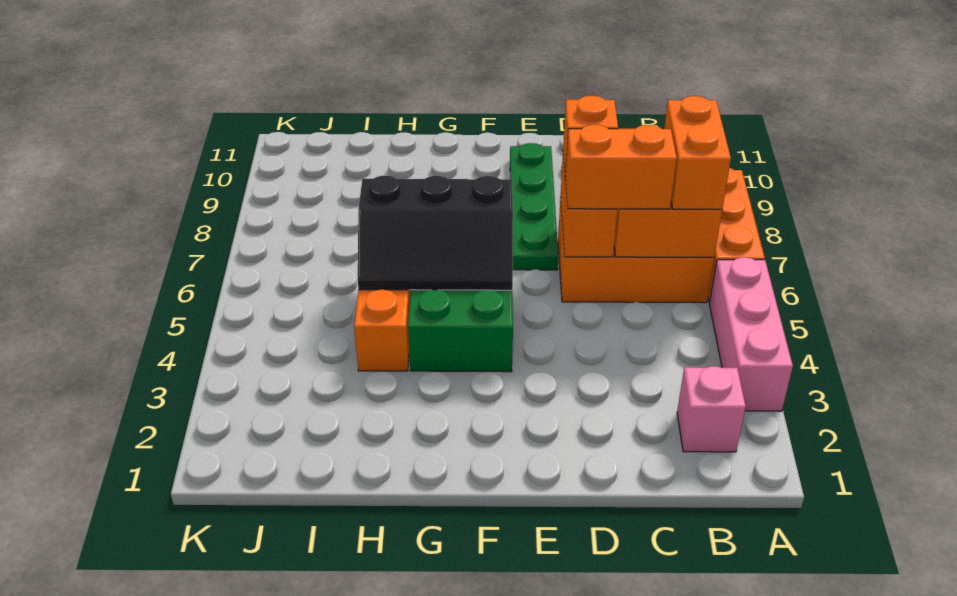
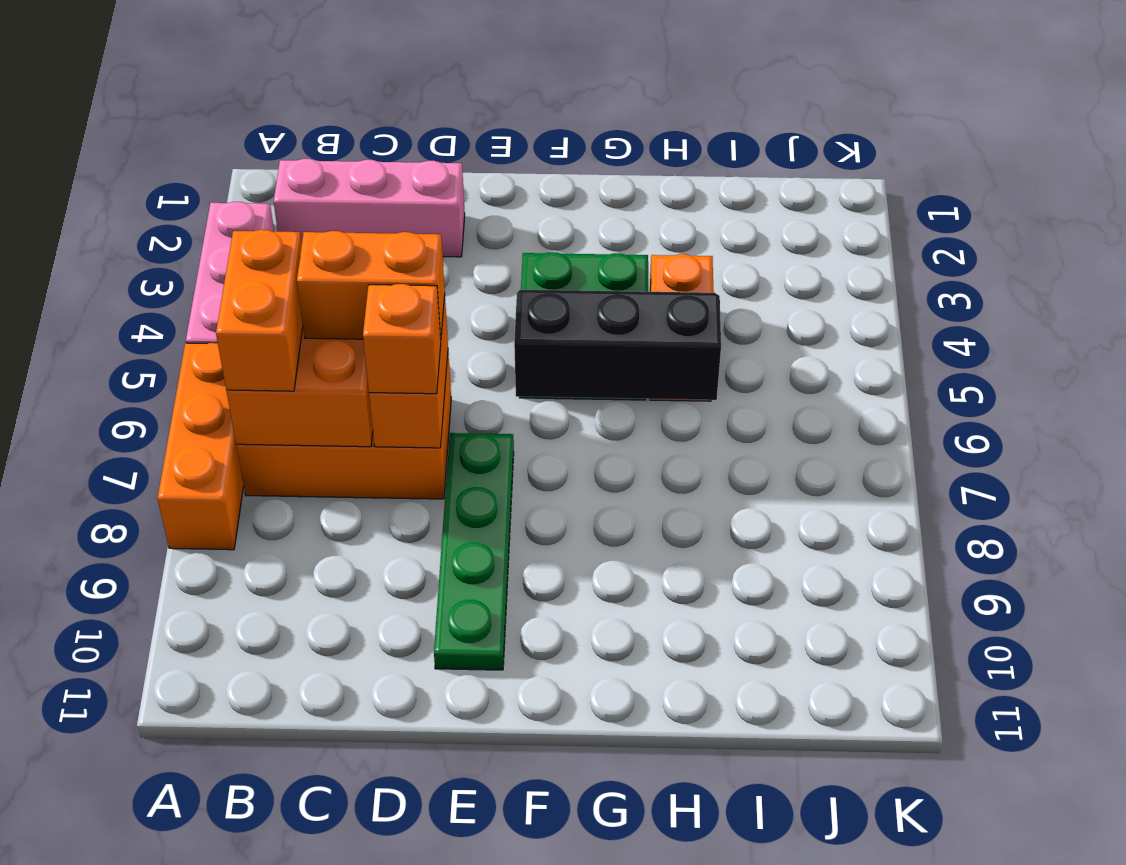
pink 1x1 brick [677,366,746,452] -> pink 1x3 brick [274,159,465,257]

